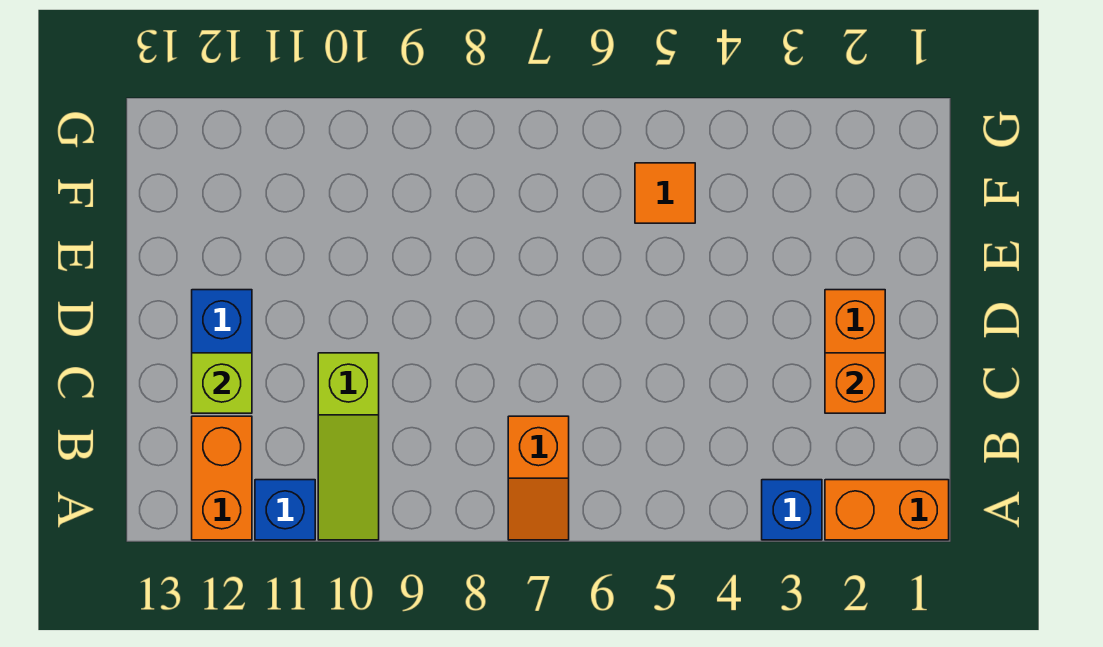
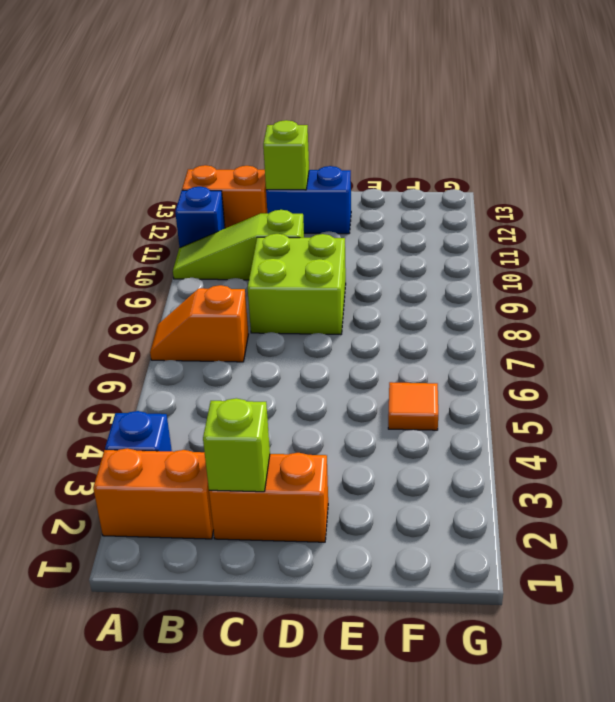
orange 1x2 brick [825,480,949,540] -> orange 1x2 brick turned to [93,448,213,539]
orange 1x1 brick [825,353,885,413] -> lime 1x1 brick [203,398,270,492]
none -> lime 2x2 brick [248,234,346,335]

